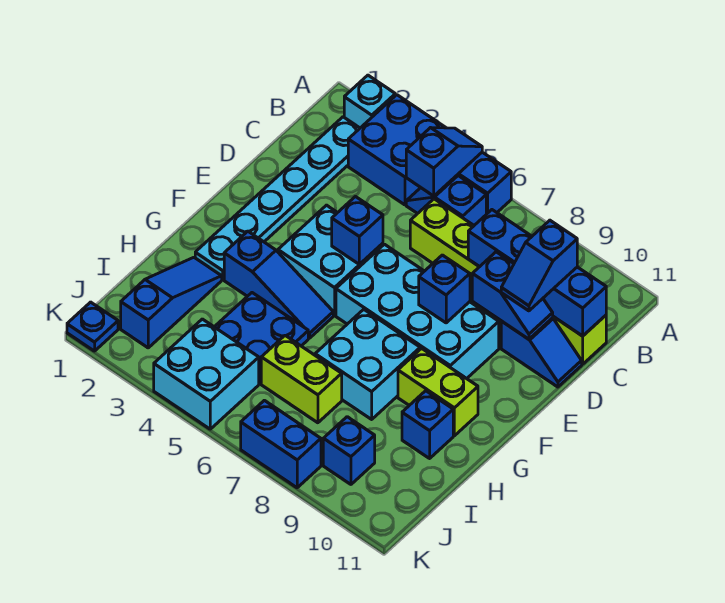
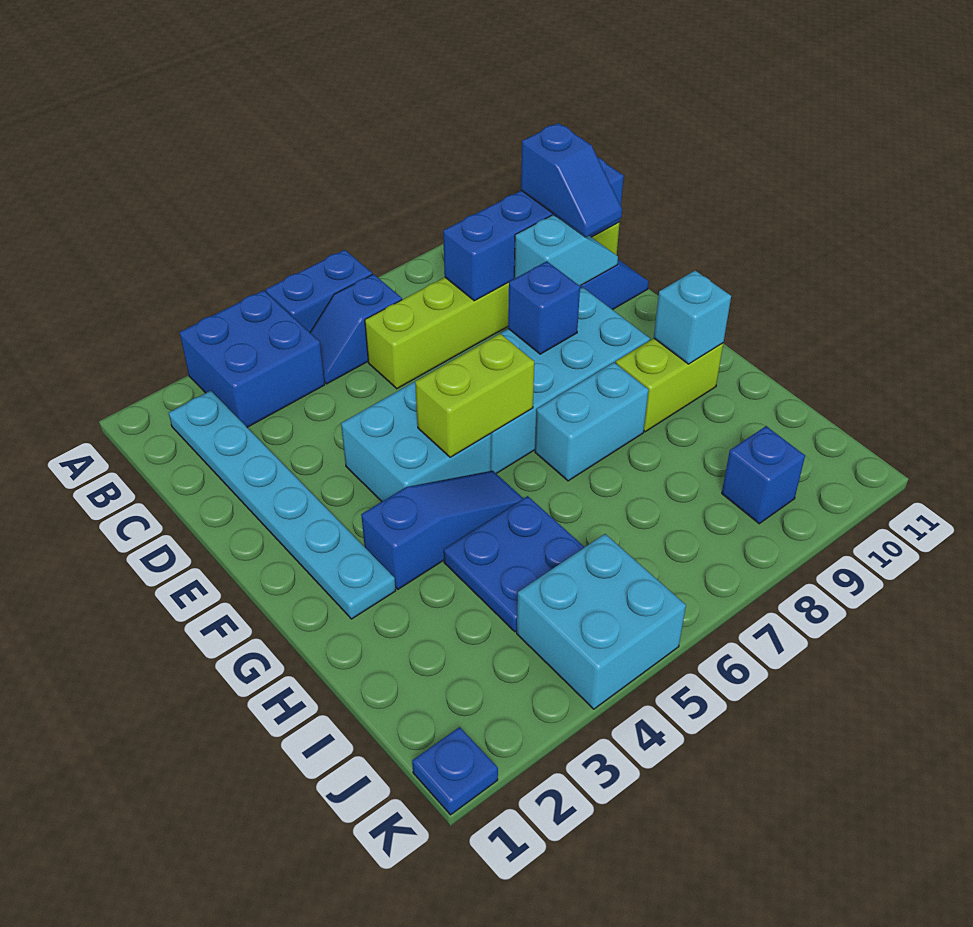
cyan 1x1 brick [344,75,395,128] -> cyan 1x1 brick moved to [654,271,731,364]
blue 1x2 slope [406,128,482,196] -> none
blue 1x2 slope [472,252,553,339] -> cyan 1x2 slope [514,215,618,286]
blue 1x1 brick [332,197,383,264] -> none
cyan 2x2 brick [315,309,420,419] -> cyan 1x2 brick [535,362,649,481]
blue 1x3 slope [121,257,222,348] -> none
blue 1x1 brick [402,391,453,458] -> none
lime 1x2 brick [261,335,342,423] -> lime 1x2 brick moved to [415,334,534,457]
blue 1x2 brick [241,400,321,488] -> none

